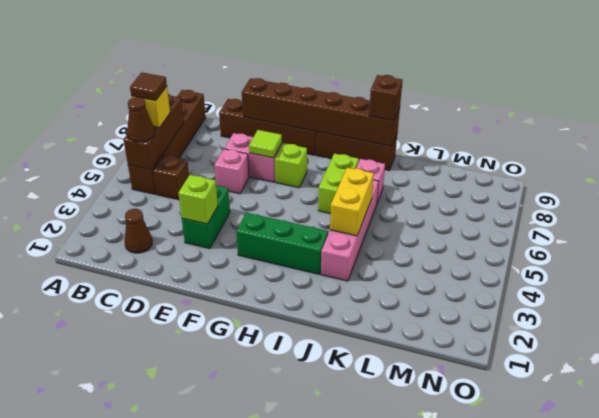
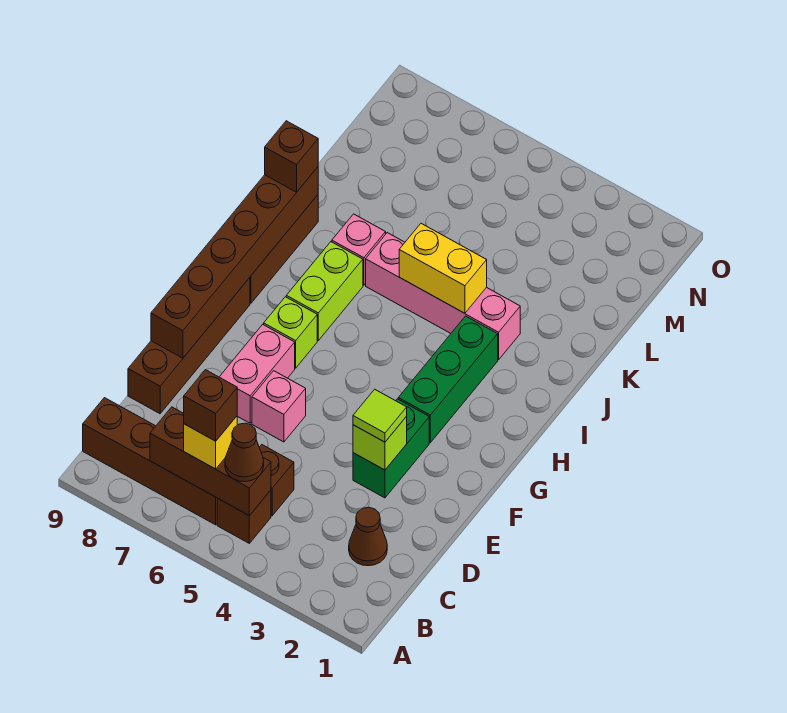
brown 1x1 tile [130,72,167,101] -> brown 1x1 brick [184,370,237,441]
green 1x2 brick [182,185,230,249] -> green 1x2 brick turned to [353,399,429,498]
lime 1x1 tile [249,130,282,158] -> lime 1x1 tile moved to [353,389,407,442]
lime 1x2 brick [318,154,359,214] -> lime 1x2 brick turned to [286,242,363,340]

